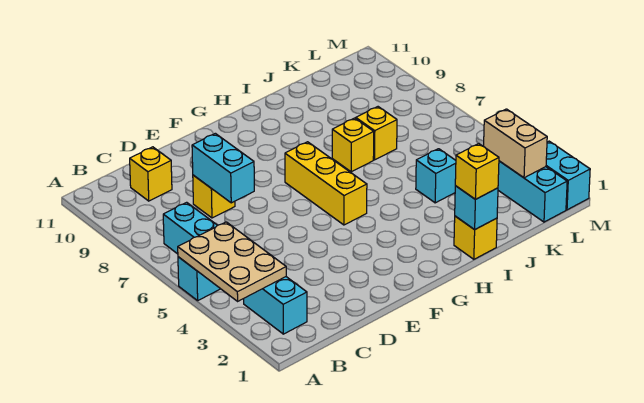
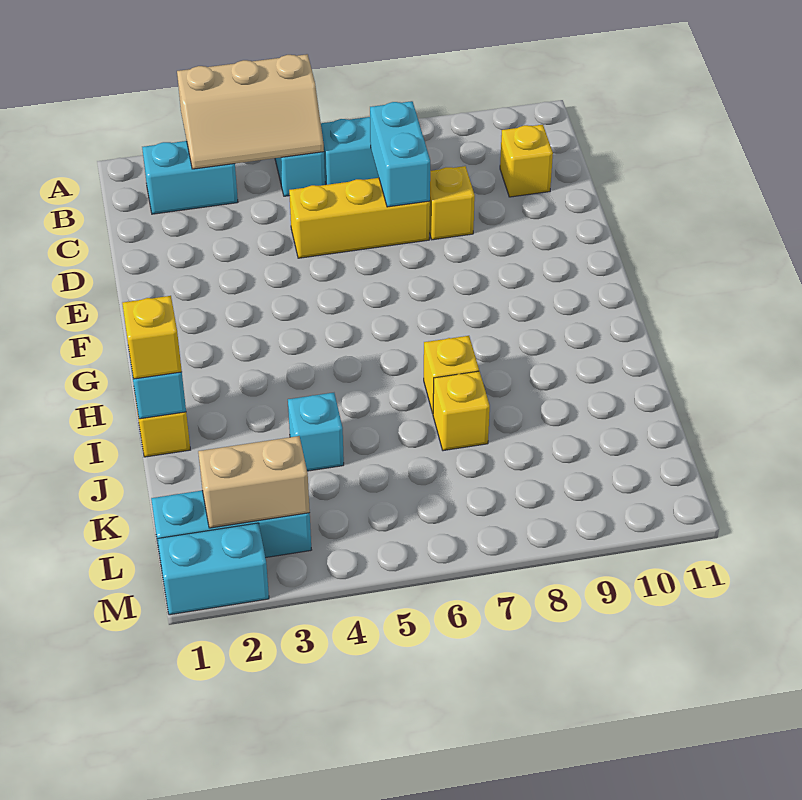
tan 2x3 plate [178,222,286,301] -> tan 2x3 slope [177,54,324,169]
cyan 1x2 brick [192,133,254,203] -> cyan 1x2 brick turned to [370,101,430,207]
yellow 1x3 brick [285,142,367,225] -> yellow 1x3 brick moved to [289,178,430,258]

